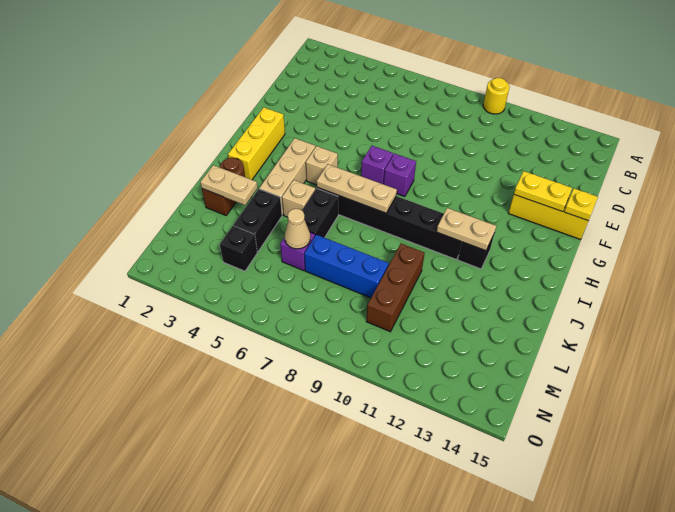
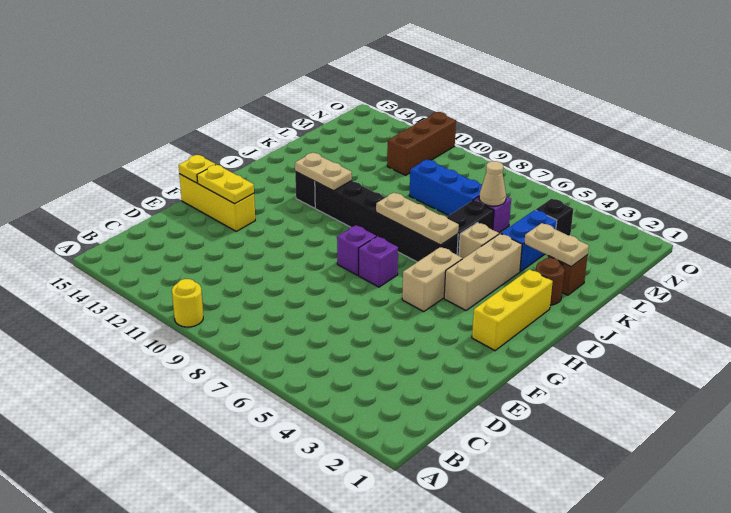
tan 1x1 brick [306,146,338,185] -> tan 1x2 brick [402,247,462,312]
black 1x2 brick [233,189,282,252] -> blue 1x2 brick [501,210,557,271]
brown 1x3 brick [366,244,424,332] -> brown 1x3 brick moved to [387,112,456,175]

